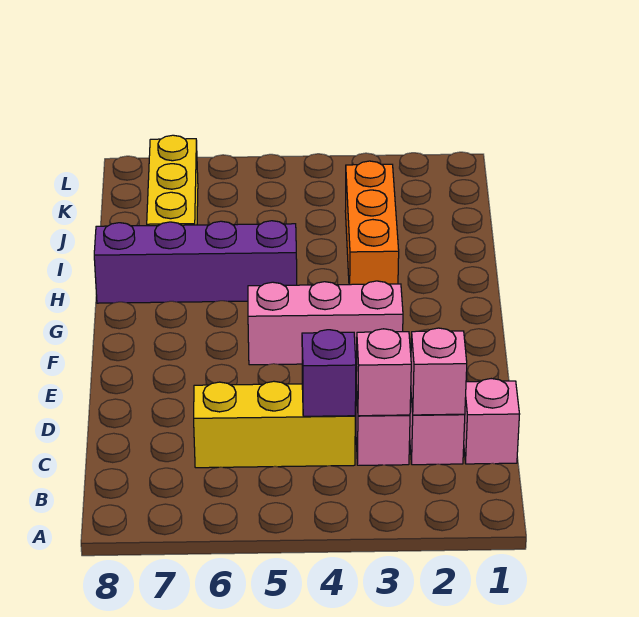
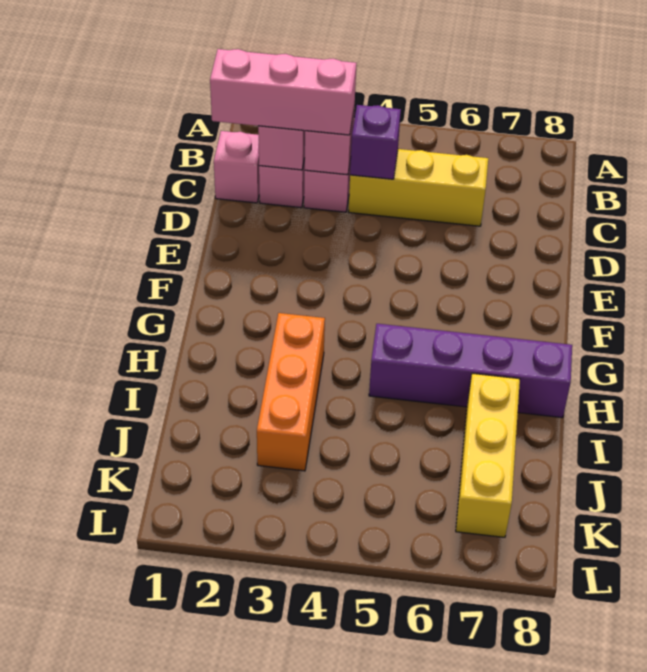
pink 1x3 brick [248,281,403,365] -> pink 1x3 brick moved to [210,49,357,135]

